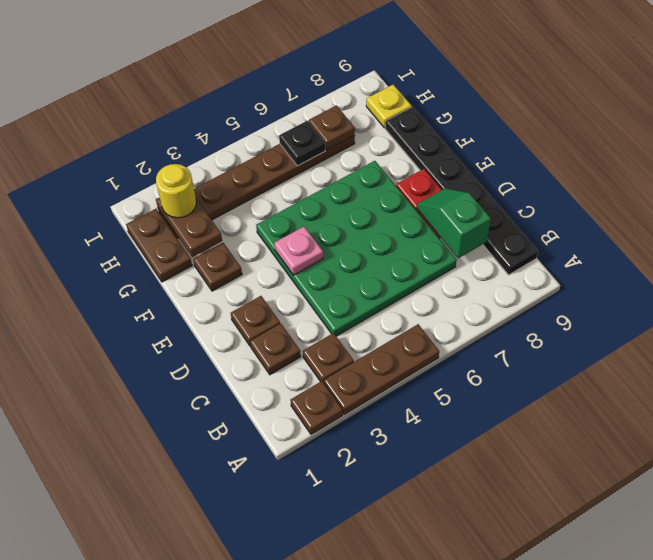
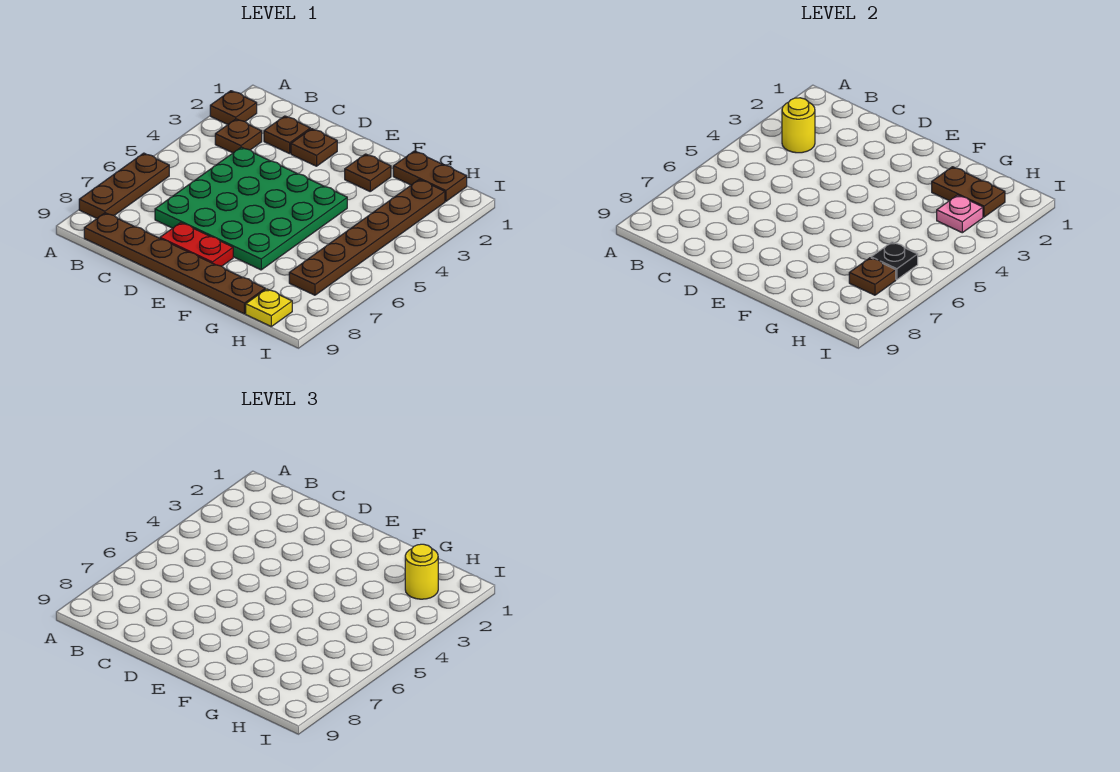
brown 1x3 plate [324,324,439,414] -> brown 1x3 plate moved to [79,153,169,218]
none -> yellow 1x1 round brick [782,98,815,153]
black 1x6 plate [385,107,538,275] -> brown 1x6 plate [84,213,265,314]
green 1x2 slope [417,188,491,258] -> none
pink 1x1 plate [274,227,323,275] -> pink 1x1 plate moved to [937,195,983,233]

